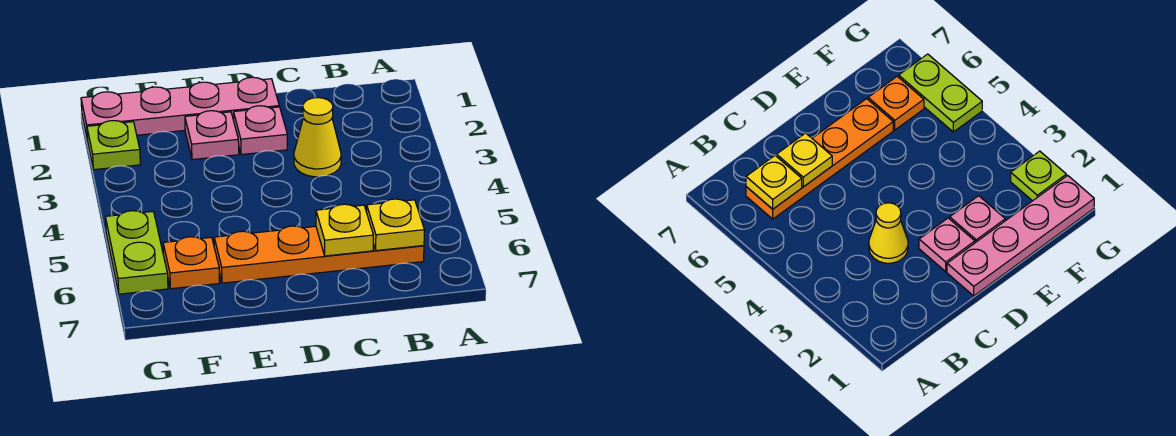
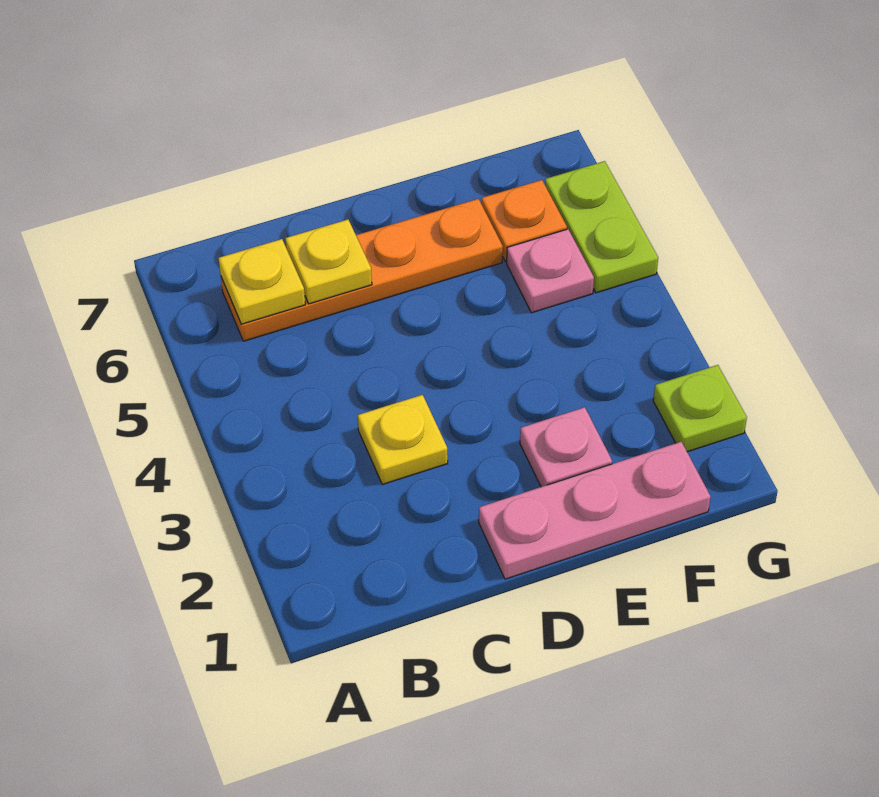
yellow 1x1 cone [294,98,341,177] -> yellow 1x1 plate [358,395,448,485]
pink 1x4 plate [81,77,279,140] -> pink 1x3 plate [479,442,710,579]
pink 1x1 plate [234,106,287,155] -> pink 1x1 plate moved to [507,229,594,313]

